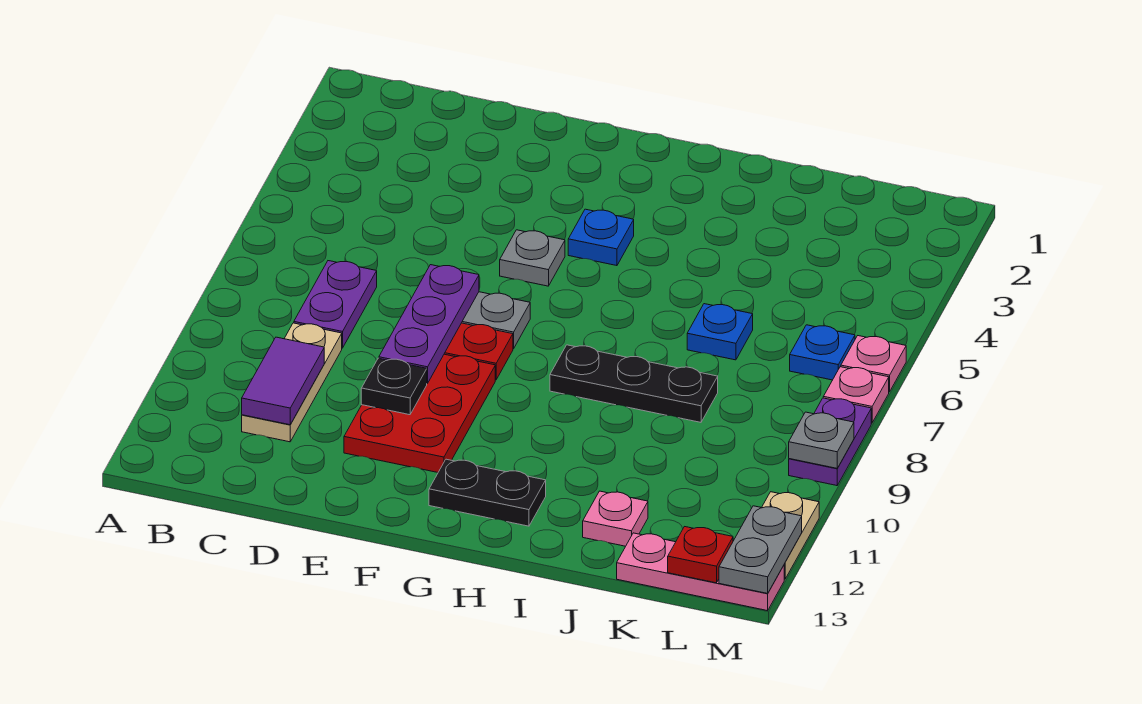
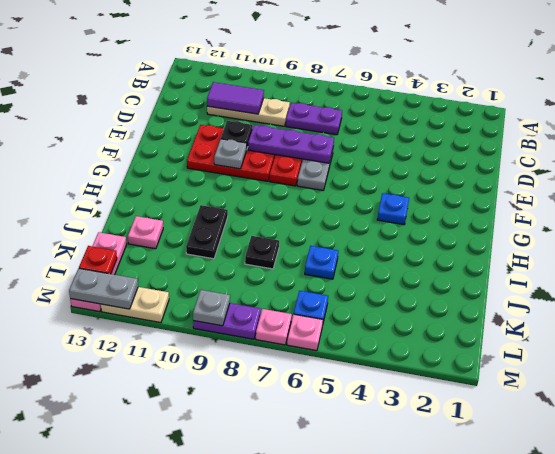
grey 1x1 plate [500,230,565,286] -> grey 1x1 plate moved to [214,139,247,169]
black 1x2 plate [429,459,546,526] -> black 1x2 plate moved to [186,205,228,259]
black 1x3 plate [550,345,718,422] -> black 1x1 plate [245,236,279,269]

